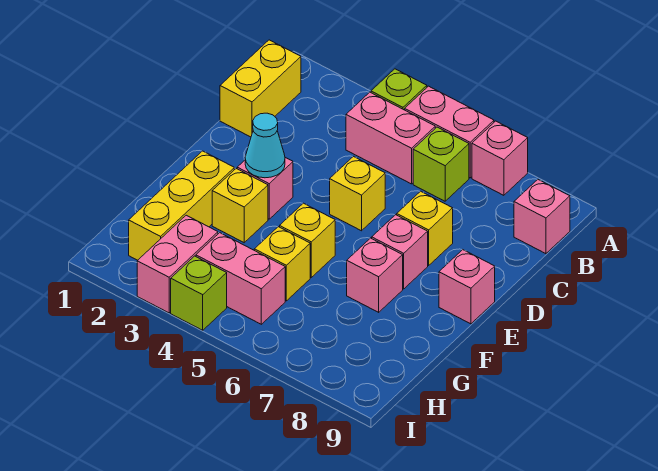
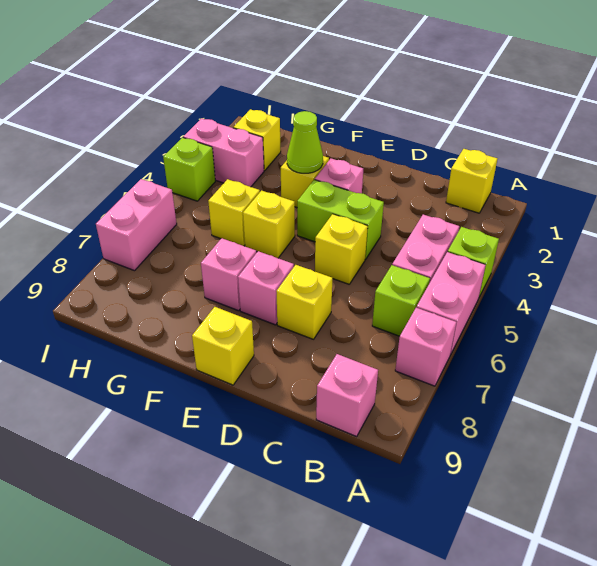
yellow 1x2 brick [220,40,301,137] -> yellow 1x1 brick [446,149,497,213]
none -> lime 1x2 brick [297,180,384,259]
cyan 1x1 cone [245,113,285,178] -> none
pink 1x1 brick [439,250,495,324] -> yellow 1x1 brick [192,307,254,385]
yellow 1x3 brick [129,151,234,260] -> yellow 1x1 brick [233,109,281,171]
none -> lime 1x1 cone [287,111,323,173]
pink 1x2 brick [196,233,285,324] -> pink 1x2 brick moved to [96,179,177,271]

